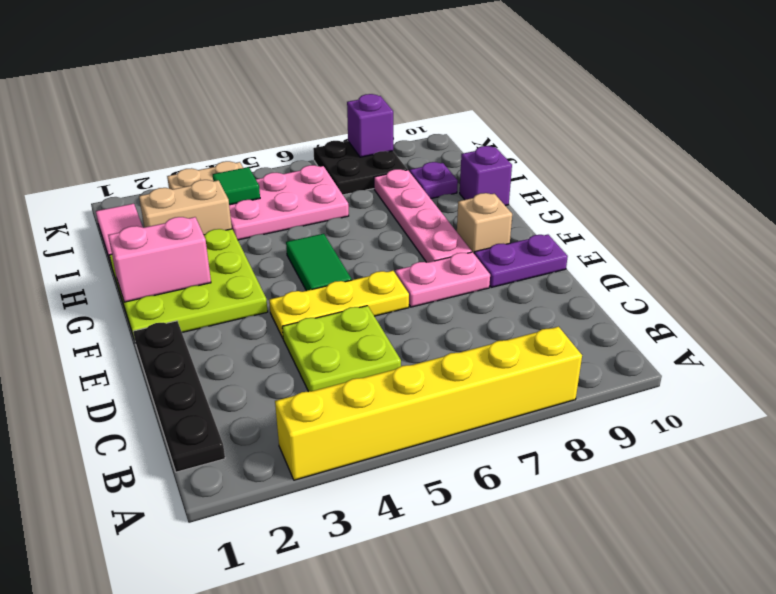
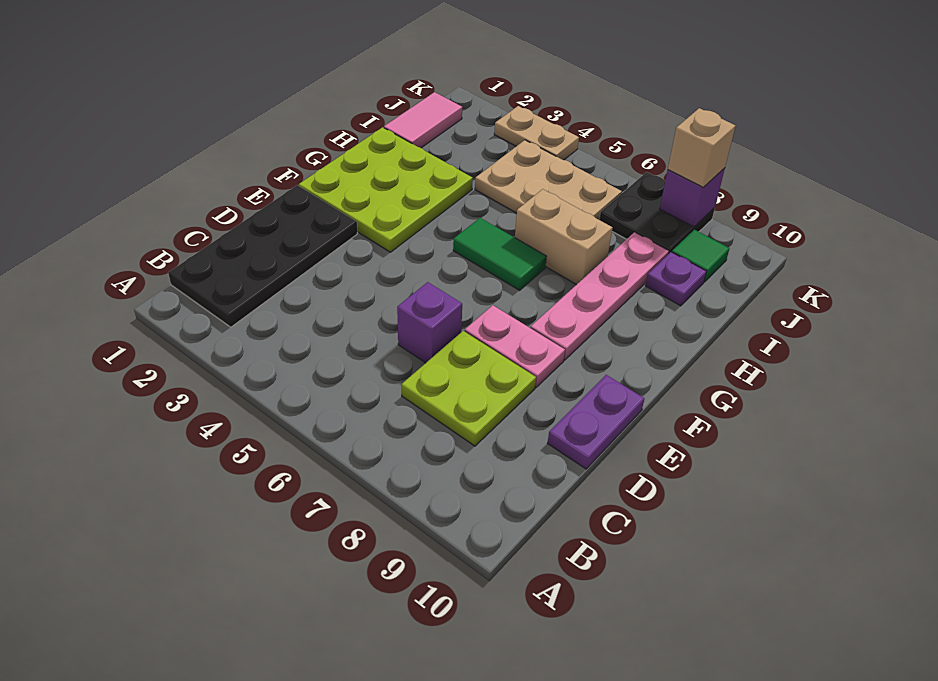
yellow 1x6 brick [275,327,582,480] -> none
black 1x4 plate [133,321,225,472] -> black 2x4 plate [168,185,358,327]
lime 2x2 plate [282,306,401,392] -> lime 2x2 plate moved to [401,331,536,446]
yellow 1x3 plate [269,271,409,338] -> none
purple 1x2 plate [474,235,568,287] -> purple 1x2 plate turned to [548,375,644,469]
green 1x2 tile [286,234,352,291] -> green 1x2 tile turned to [453,218,547,290]
tan 1x1 brick [457,193,512,253] -> tan 1x1 brick moved to [668,108,735,187]
pink 1x2 brick [108,217,211,302] -> none
purple 1x1 brick [460,146,512,206] -> purple 1x1 brick moved to [397,282,462,363]
tan 1x2 brick [139,180,232,235] -> tan 1x2 brick moved to [515,189,612,285]
pink 2x3 plate [229,165,349,240] -> tan 2x3 plate [475,140,622,220]
green 1x1 tile [213,167,260,205] -> green 1x1 tile moved to [672,230,729,282]

